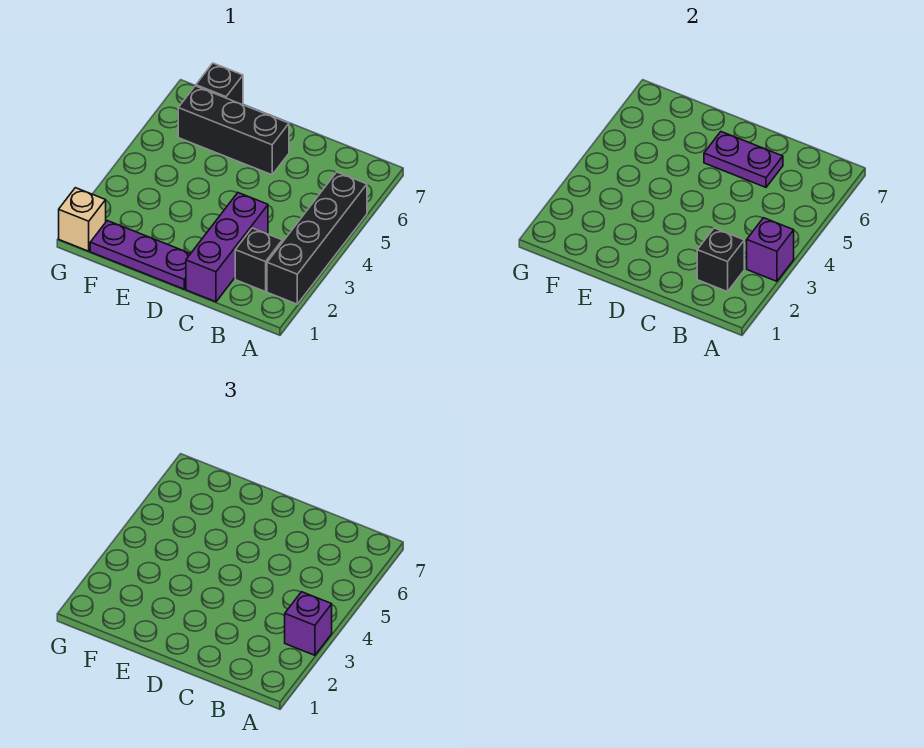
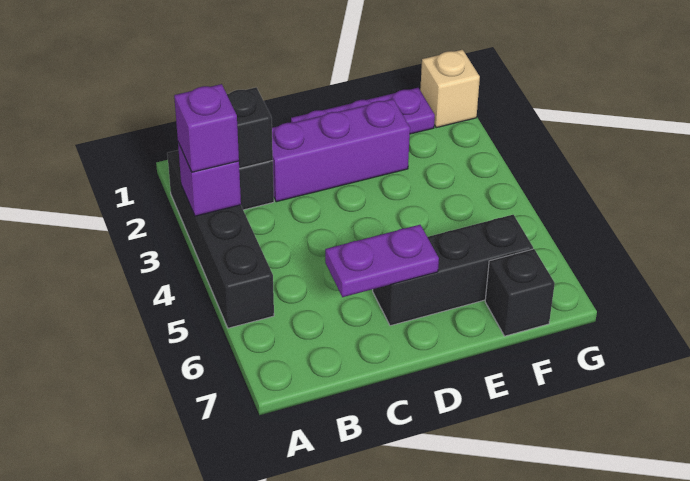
purple 1x3 brick [186,193,268,302] -> purple 1x3 brick turned to [272,99,410,202]

